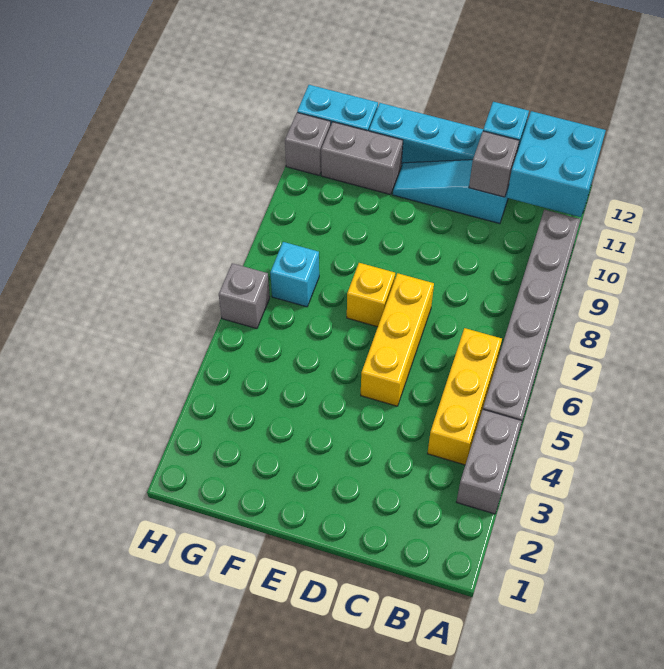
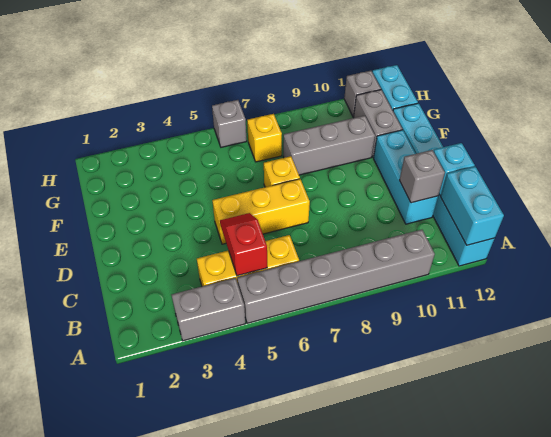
cyan 2x2 brick [507,111,606,217] -> cyan 1x2 brick [440,166,504,245]
none -> red 1x2 slope [220,213,267,276]
cyan 1x3 slope [393,160,509,224] -> cyan 1x3 brick [373,130,438,224]
none -> grey 1x3 brick [283,116,375,175]
cyan 1x1 brick [270,242,319,307] -> yellow 1x1 brick [247,114,282,162]

